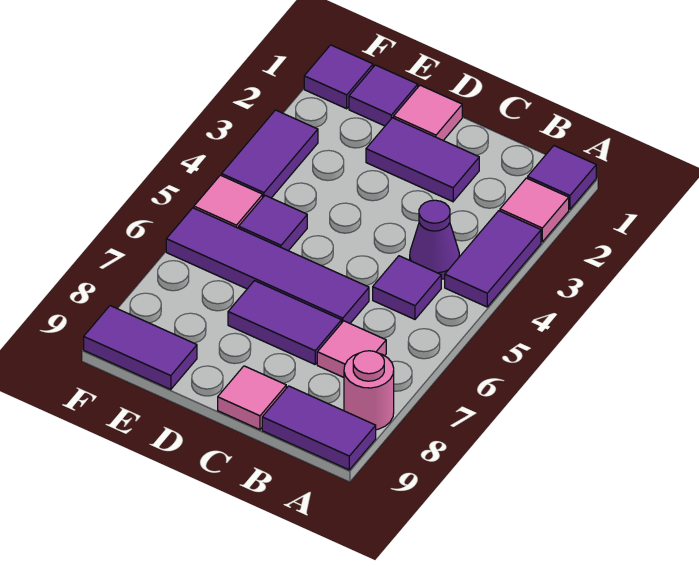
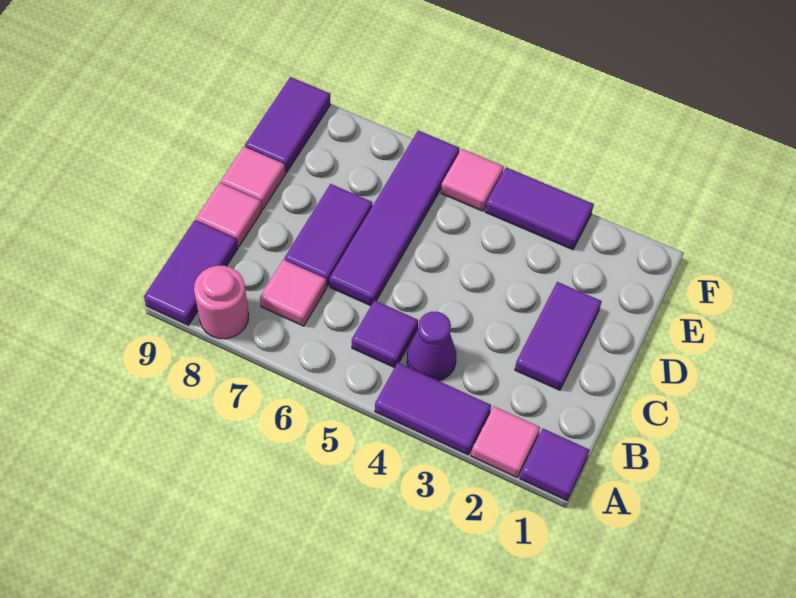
pink 1x1 tile [394,85,462,140] -> pink 1x1 tile moved to [221,147,286,209]
purple 1x1 tile [349,65,418,126] -> none
purple 1x1 tile [239,196,307,251] -> none
purple 1x1 tile [304,45,373,109] -> none

